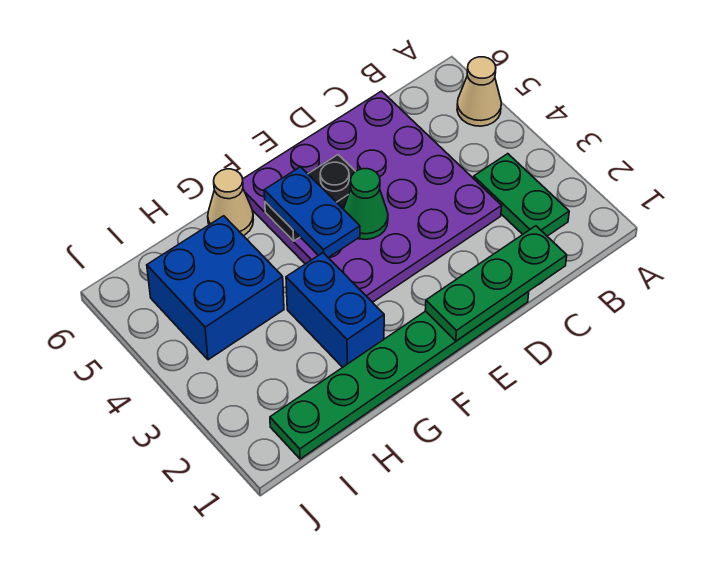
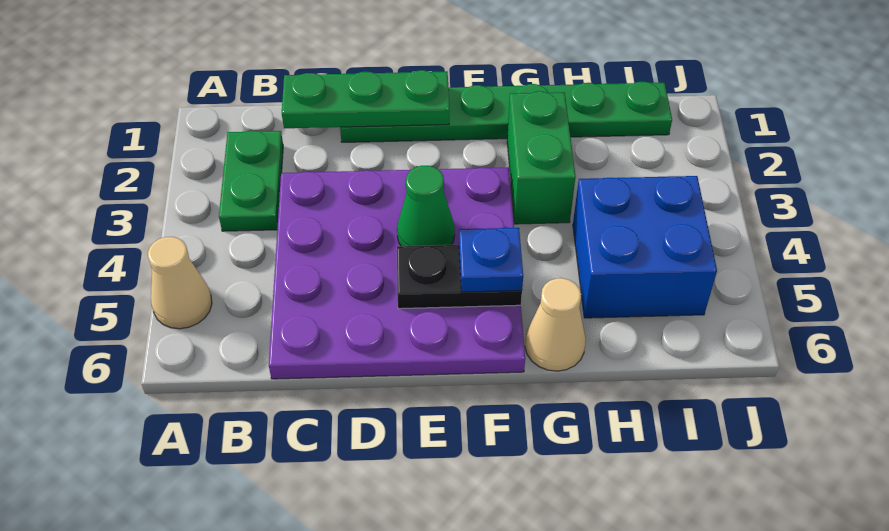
blue 1x2 plate [264,167,360,258] -> blue 1x1 plate [459,228,523,292]
blue 1x2 brick [286,253,384,367] -> green 1x2 brick [507,91,576,224]

